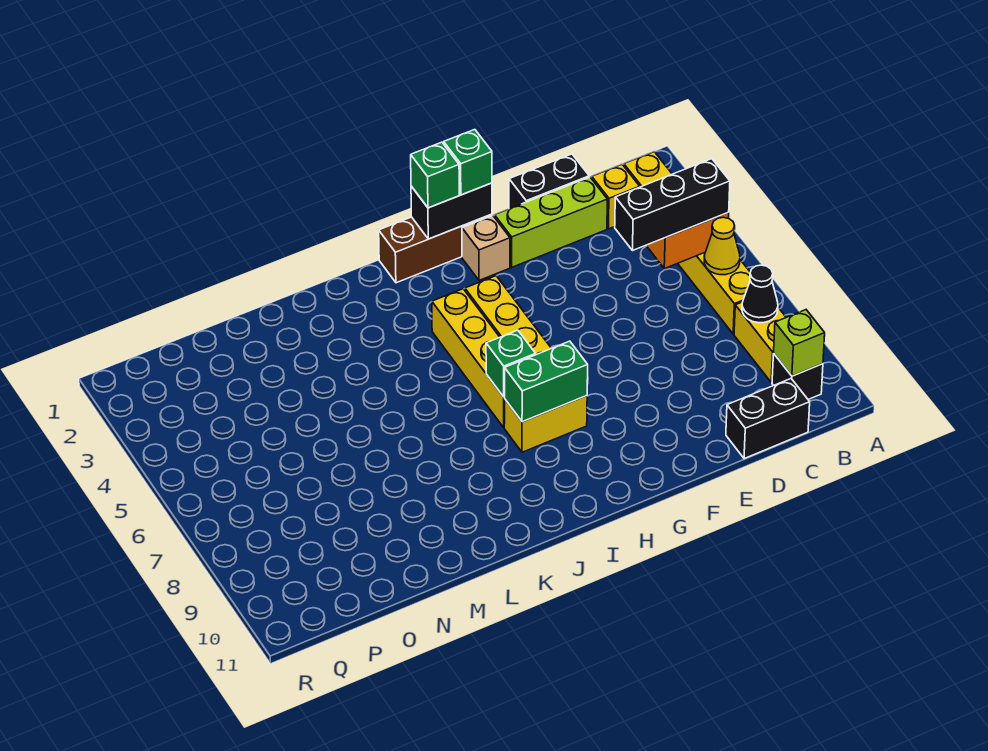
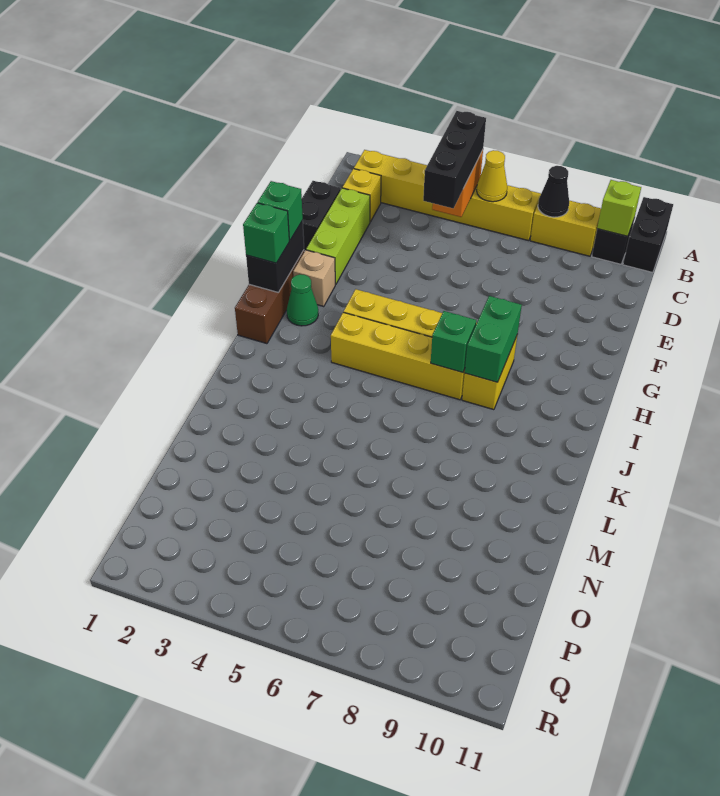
black 1x2 brick [726,379,810,459] -> black 1x2 brick moved to [623,197,673,273]
none -> green 1x1 cone [287,274,318,326]

